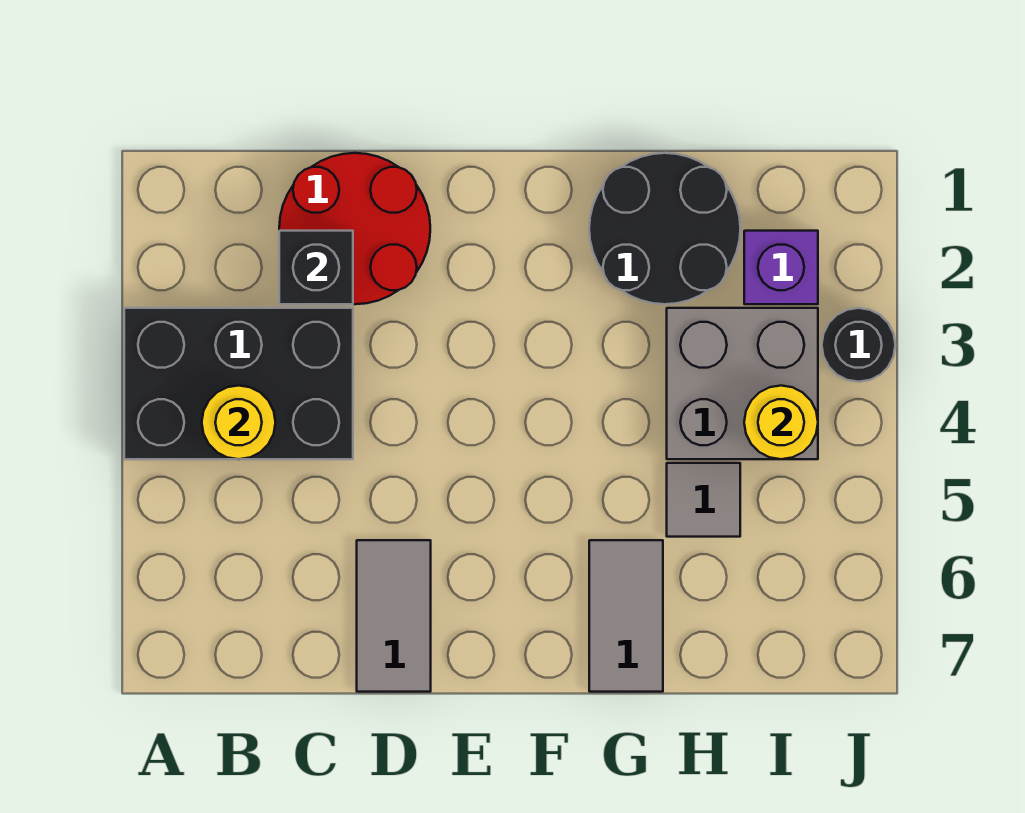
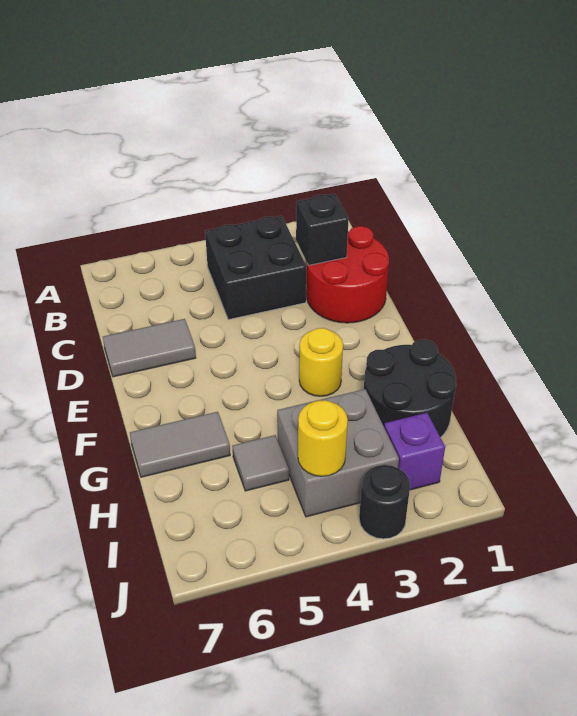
black 2x3 brick [124,308,353,459] -> black 2x2 brick [205,215,306,320]
yellow 1x1 round brick [202,386,275,459] -> yellow 1x1 round brick moved to [299,328,343,396]

